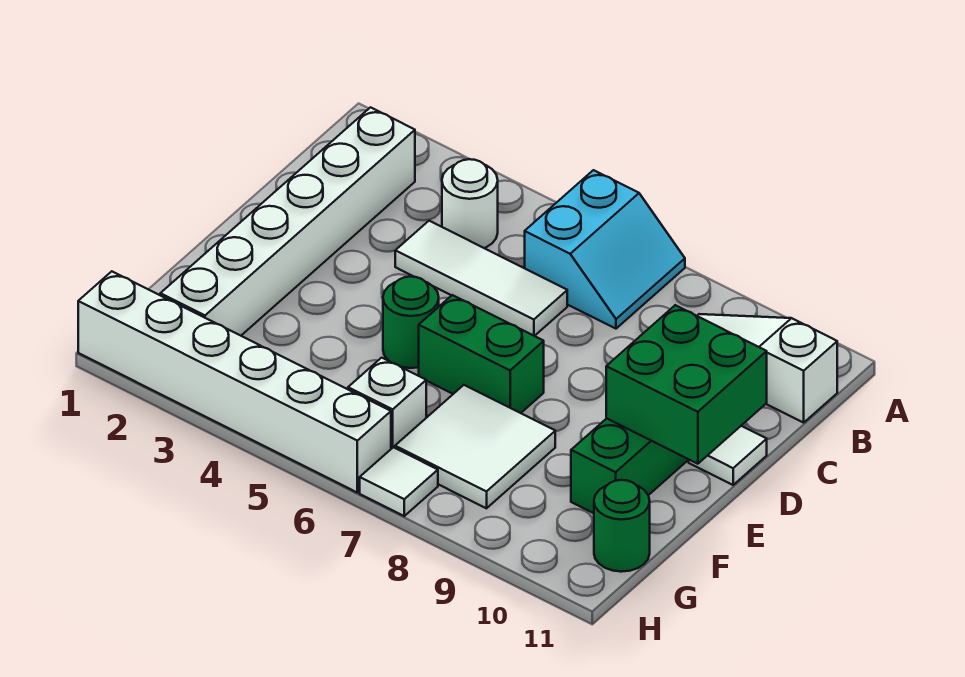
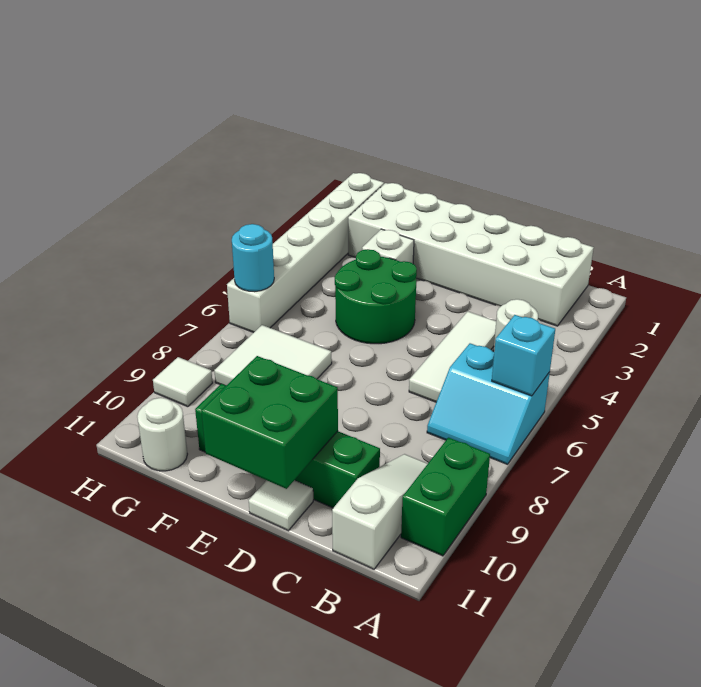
none -> cyan 1x1 brick [492,315,555,396]
white 1x6 brick [160,107,415,336] -> white 2x6 brick [348,183,594,326]
green 1x1 round brick [383,277,439,368] -> green 2x2 round brick [335,249,417,344]
green 1x2 brick [419,295,544,413] -> green 1x2 brick moved to [401,438,490,556]
white 1x1 brick [348,358,426,449] -> white 1x1 brick moved to [362,229,414,264]
green 1x1 round brick [594,480,650,572] -> white 1x1 round brick [137,398,187,471]
none -> cyan 1x1 round brick [232,224,274,292]
white 1x1 tile [360,447,438,516] -> white 1x1 tile moved to [153,357,213,407]

